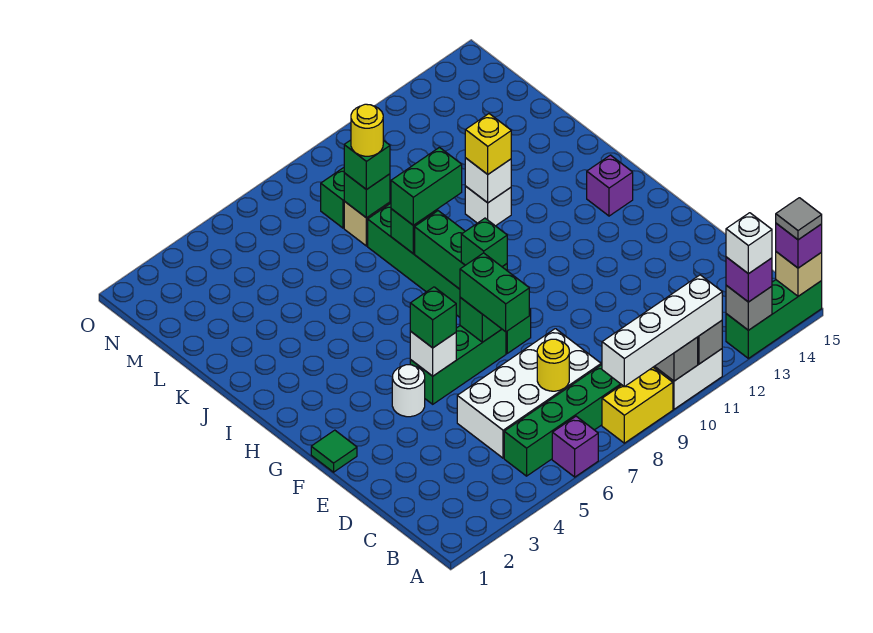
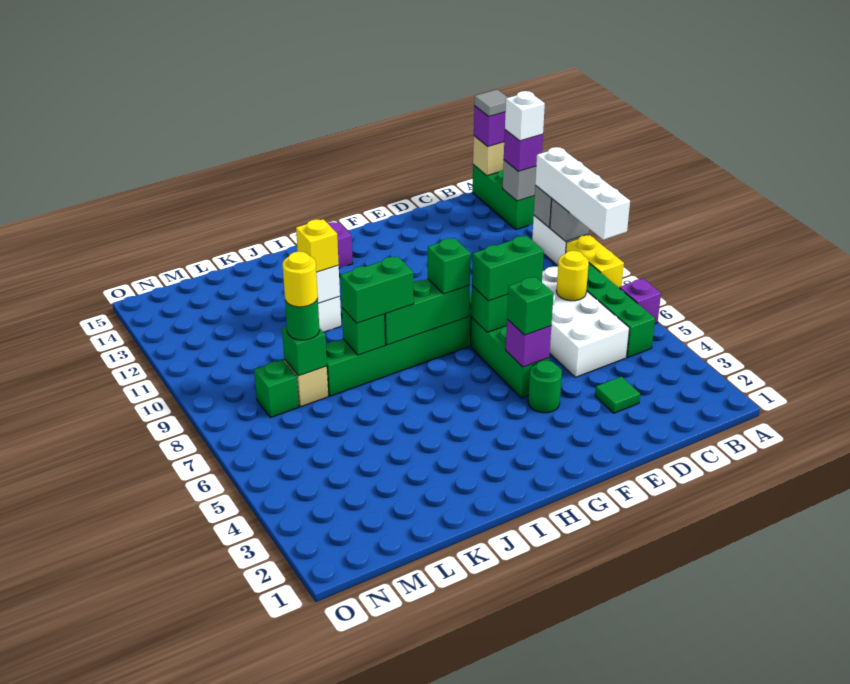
green 1x1 tile [311,430,357,472] -> green 1x1 tile moved to [595,377,640,413]
white 1x1 round brick [392,365,425,417] -> green 1x1 round brick [528,360,562,413]
white 1x1 brick [410,332,456,376] -> purple 1x1 brick [506,319,551,367]
green 1x2 brick [391,147,462,225] -> green 1x2 brick turned to [340,256,414,323]
green 1x1 brick [344,140,390,190] -> green 1x1 round brick [285,299,319,340]

